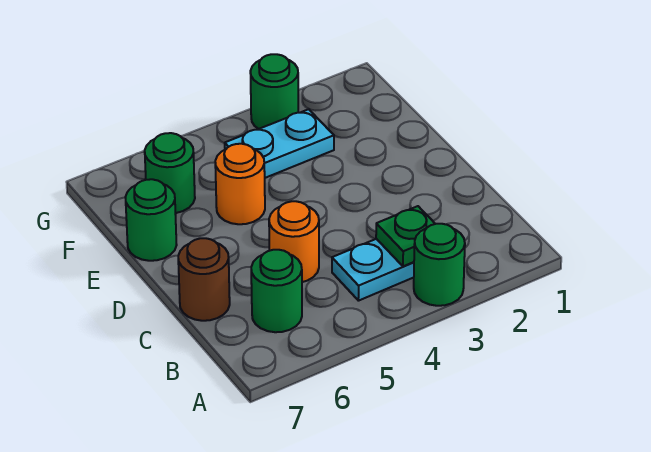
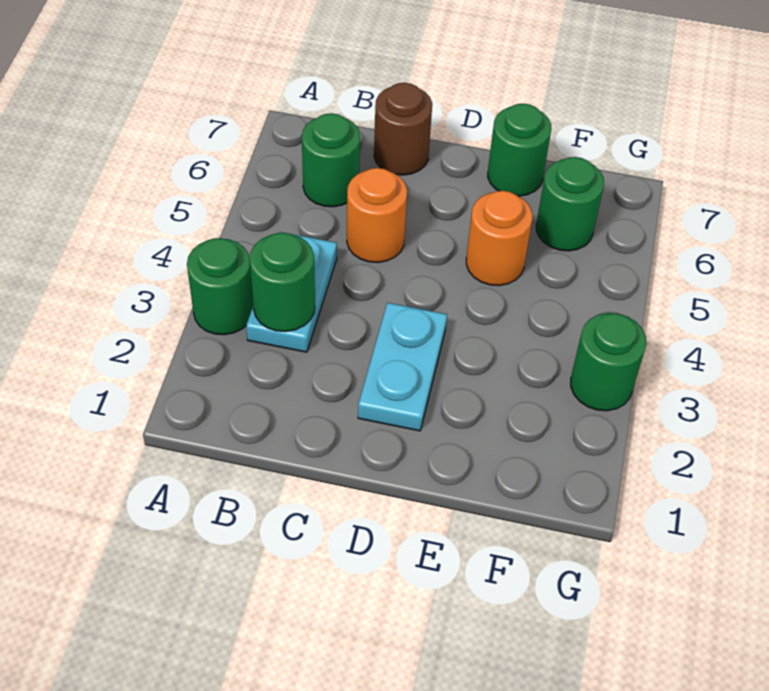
green 1x1 plate [376,206,435,266] -> green 1x1 round brick [250,233,315,332]
cyan 1x2 plate [225,109,334,178] -> cyan 1x2 plate moved to [358,303,447,431]

